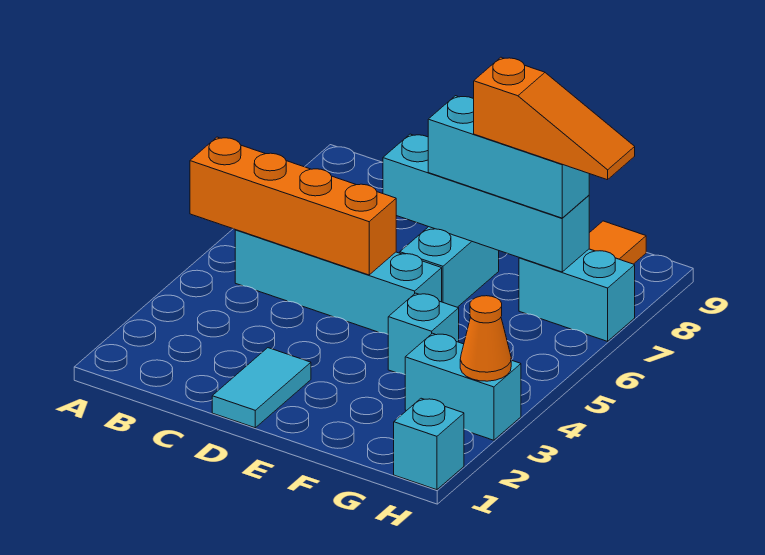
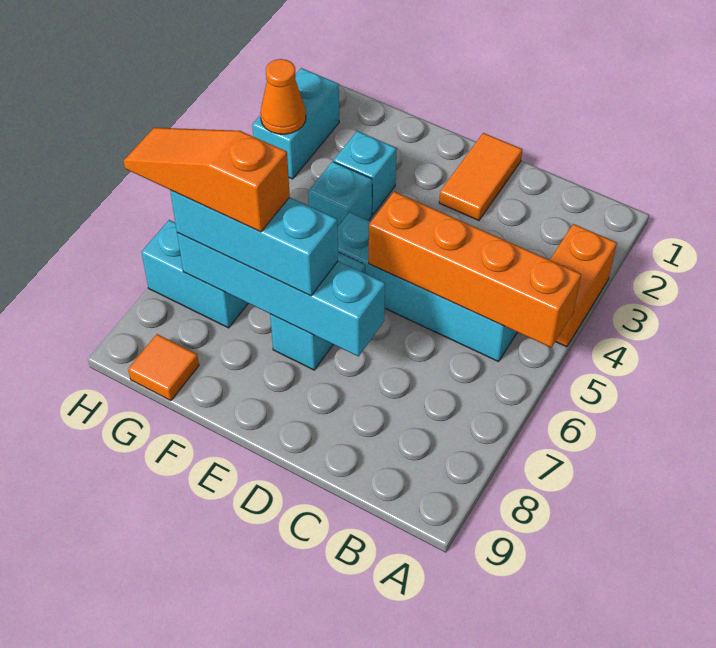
none -> orange 1x2 brick [550,224,617,347]
cyan 1x2 tile [212,348,311,428] -> orange 1x2 tile [439,133,522,220]
cyan 1x2 brick [405,333,521,440] -> cyan 1x2 brick turned to [252,68,339,179]
cyan 1x1 brick [394,398,464,490] -> cyan 1x1 brick moved to [334,131,397,215]

